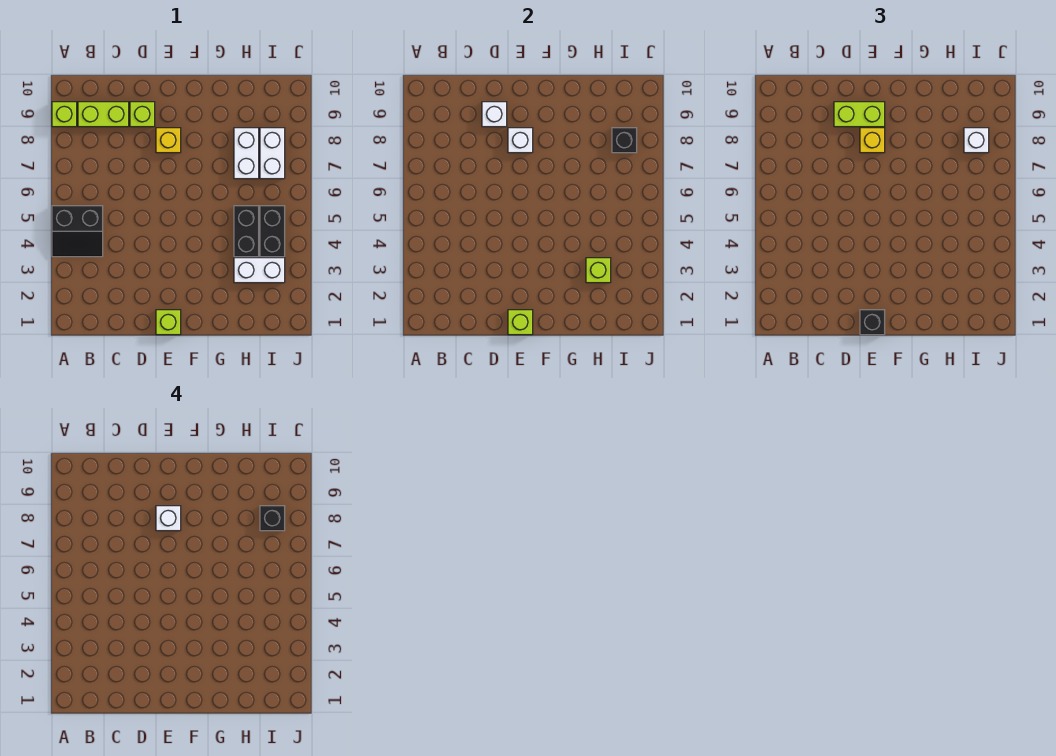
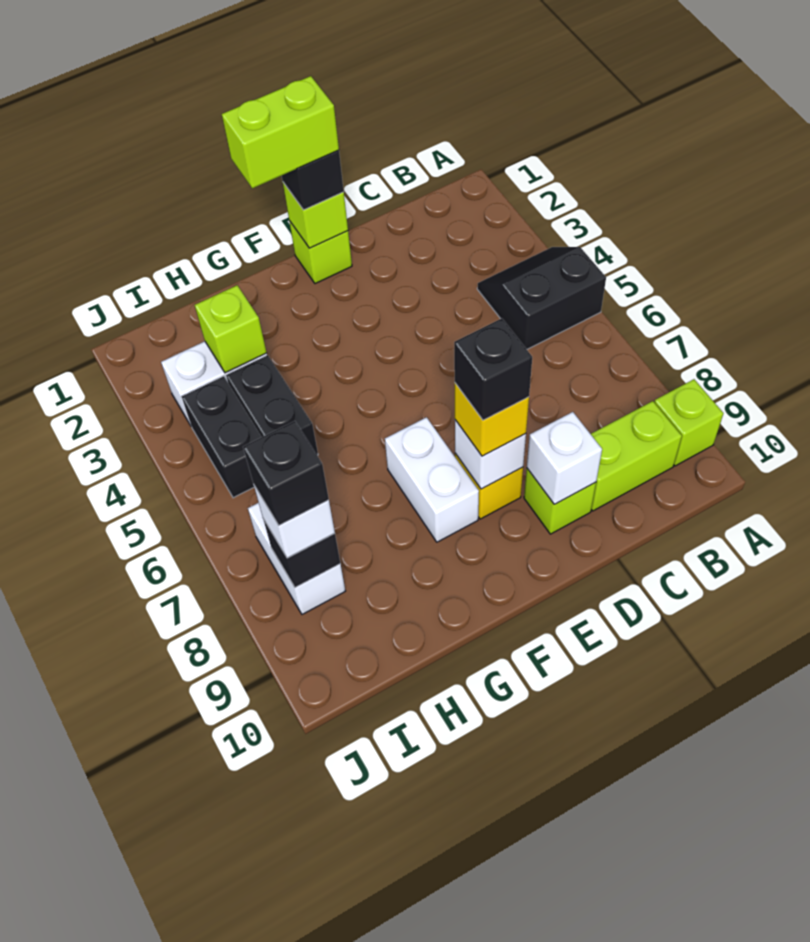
lime 1x2 brick [834,102,885,127] -> lime 1x2 brick moved to [222,76,339,188]
white 1x1 brick [156,506,181,531] -> black 1x1 brick [454,318,532,420]
white 1x2 brick [234,128,259,179] -> white 1x2 brick moved to [385,417,479,542]

